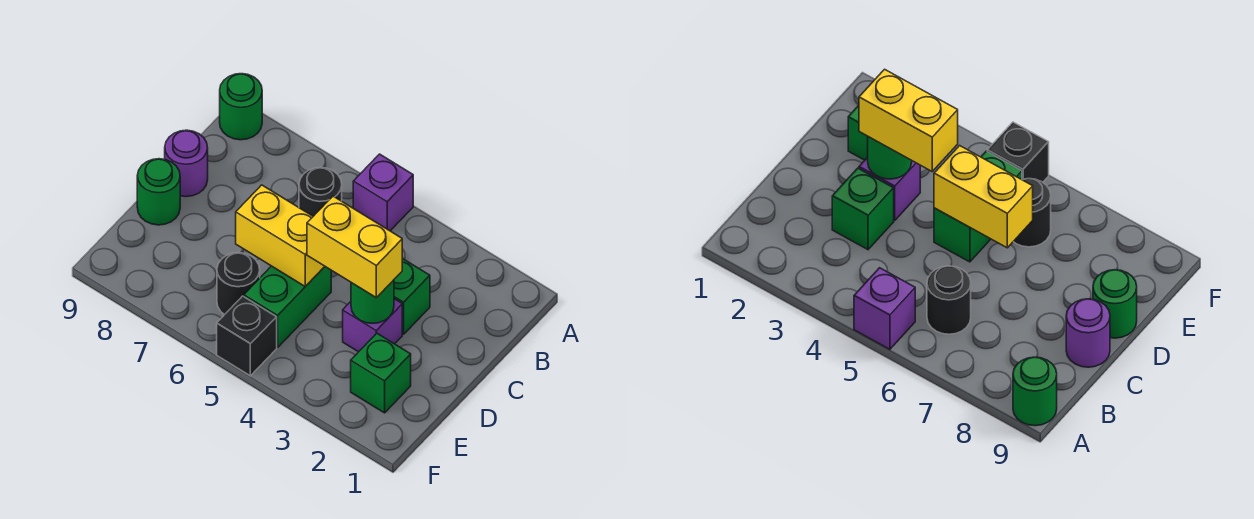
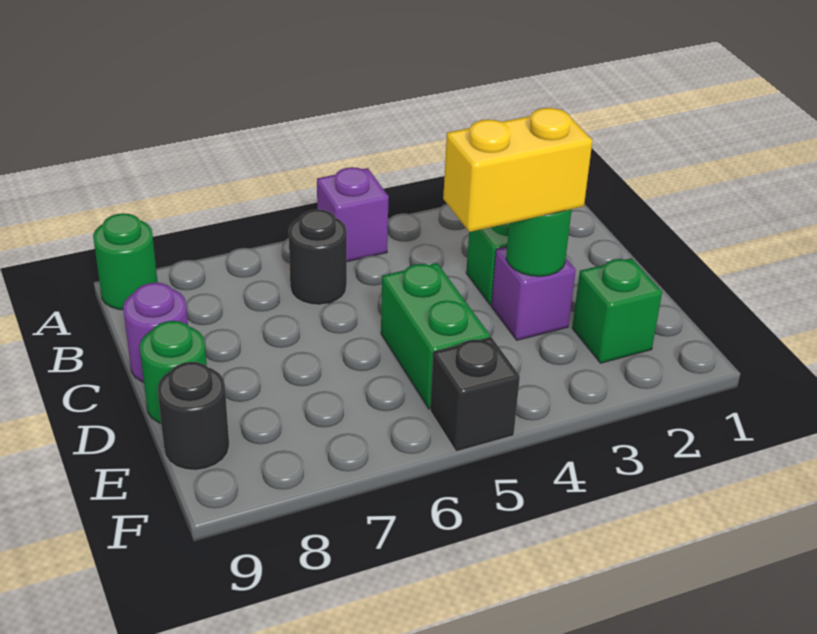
yellow 1x2 brick [236,185,325,286] -> none
black 1x1 round brick [217,253,260,315] -> black 1x1 round brick moved to [157,362,229,470]

